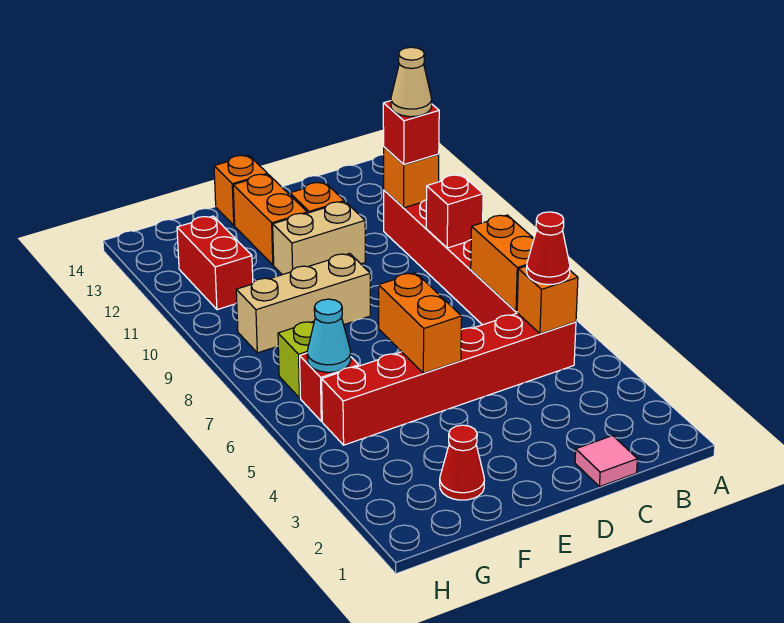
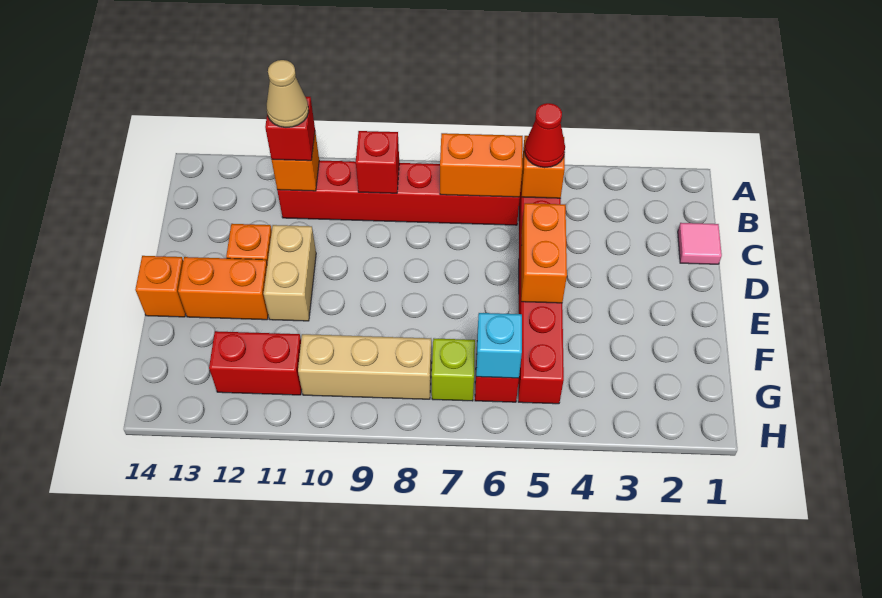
orange 1x2 brick [379,273,462,373] -> orange 1x2 brick turned to [521,203,567,303]
tan 1x3 brick [236,253,371,353] -> tan 1x3 brick turned to [298,334,432,399]
red 1x1 cone [440,425,484,500] -> none
cyan 1x1 cone [307,299,351,372] -> cyan 1x1 brick [476,313,522,378]

